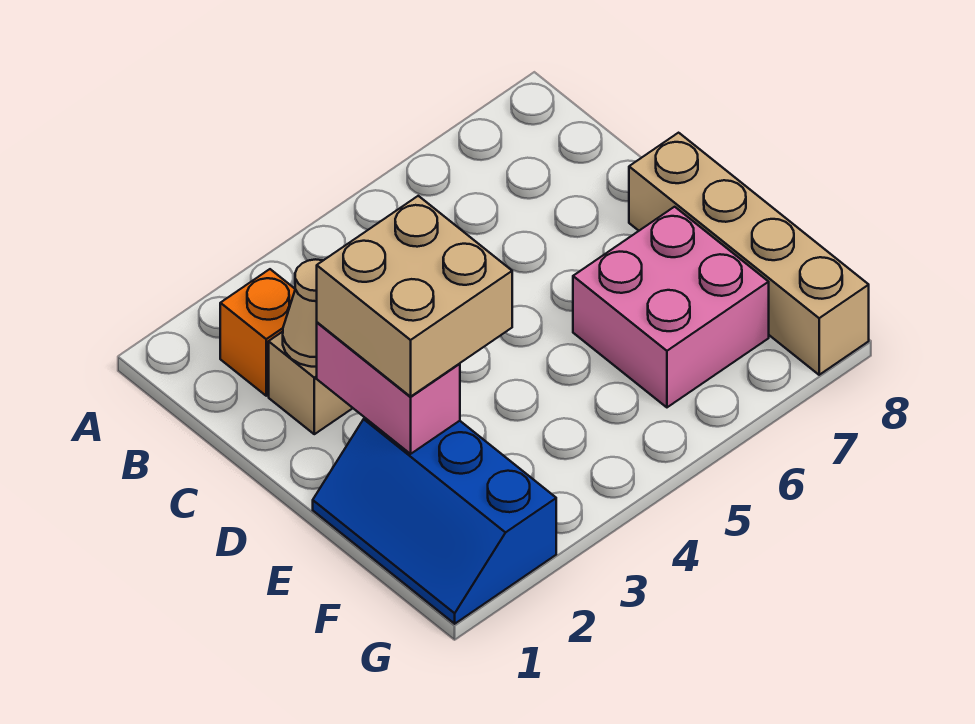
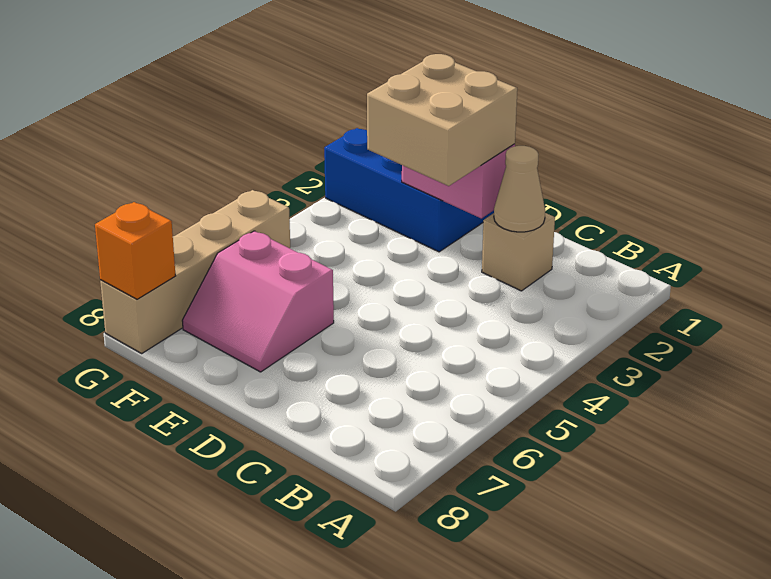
orange 1x1 brick [220,269,295,396] -> orange 1x1 brick moved to [95,202,175,299]
tan 1x4 brick [629,133,869,375] -> tan 1x4 brick turned to [100,190,290,353]
pink 2x2 brick [573,207,769,407] -> pink 2x2 slope [182,231,334,372]

